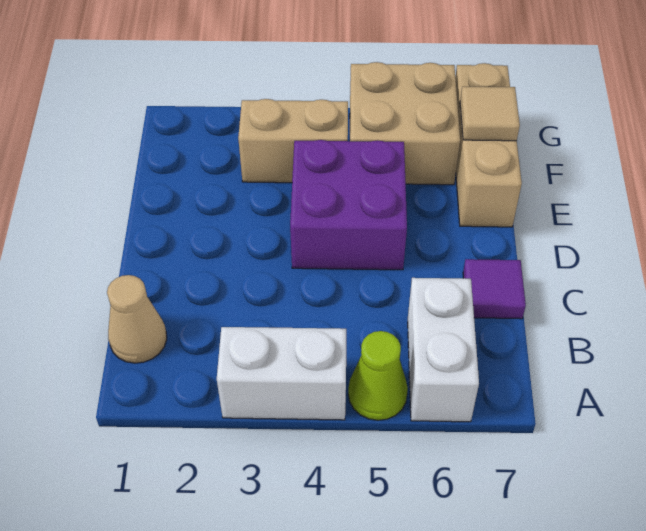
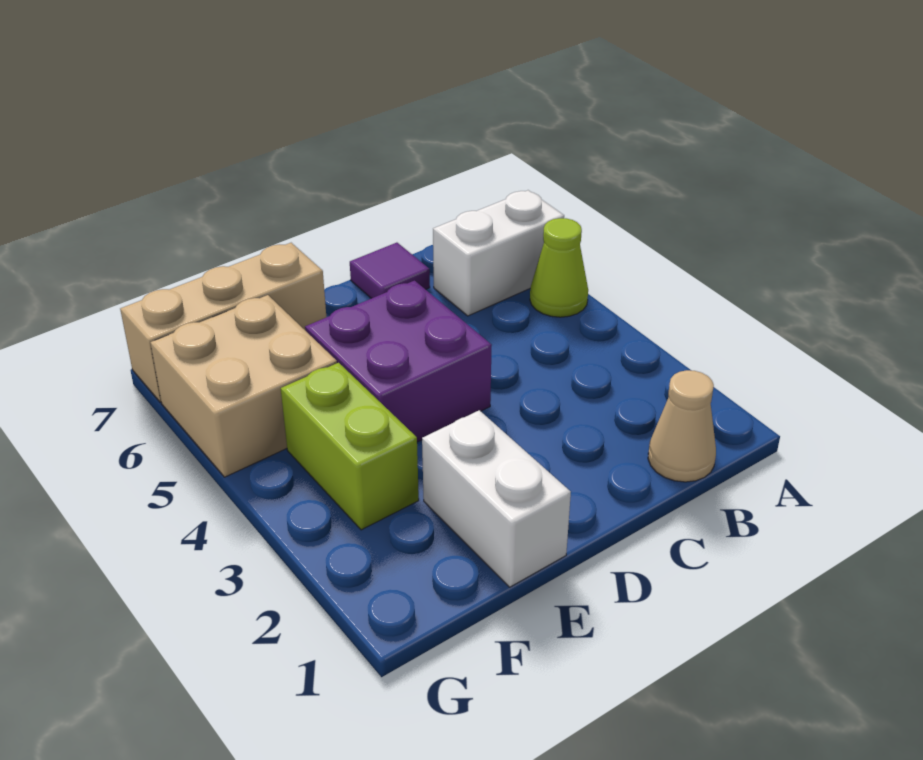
white 1x2 brick [217,327,346,420] -> white 1x2 brick moved to [422,410,571,587]
tan 1x2 brick [238,99,348,183] -> lime 1x2 brick [281,363,419,530]
tan 1x1 tile [460,87,520,141] -> none

